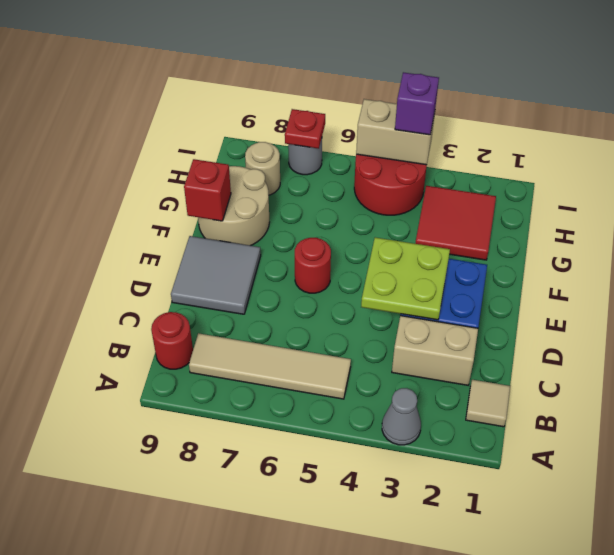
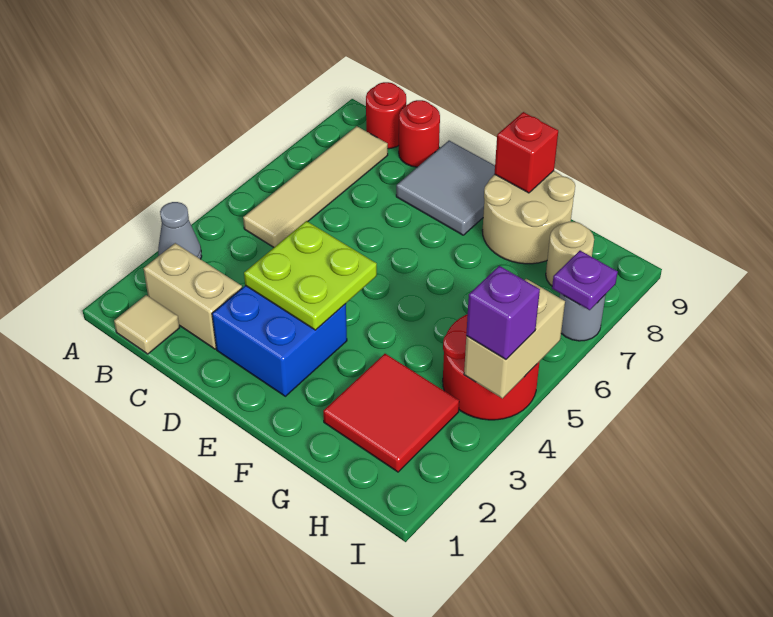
tan 1x2 brick [392,316,478,385] -> tan 1x2 brick turned to [143,243,242,349]
red 1x1 round brick [295,238,331,293] -> red 1x1 round brick moved to [399,100,440,167]
red 1x1 plate [285,109,325,149] -> purple 1x1 plate [552,251,618,310]

